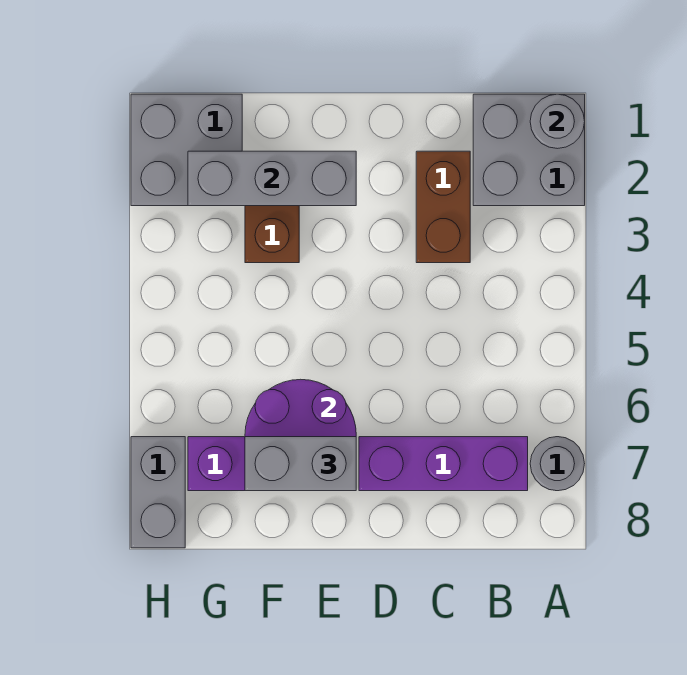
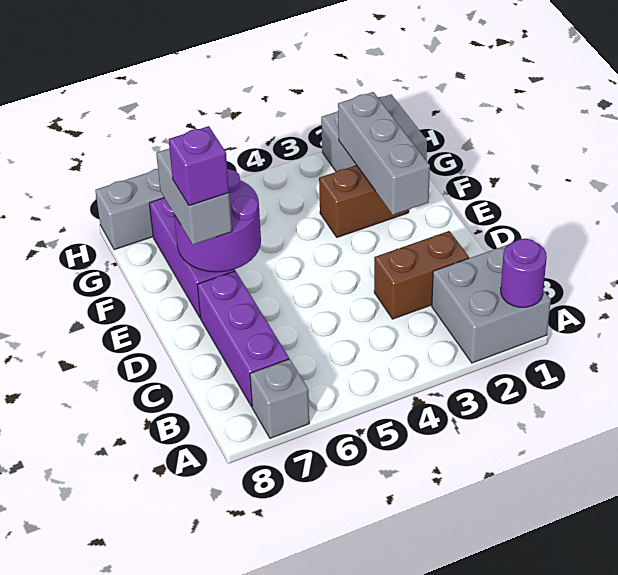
grey 1x1 round brick [530,94,585,149] -> purple 1x1 round brick [501,239,547,307]
grey 1x1 round brick [530,437,585,491] -> grey 1x1 brick [250,359,309,438]
none -> purple 1x1 brick [169,126,229,206]

